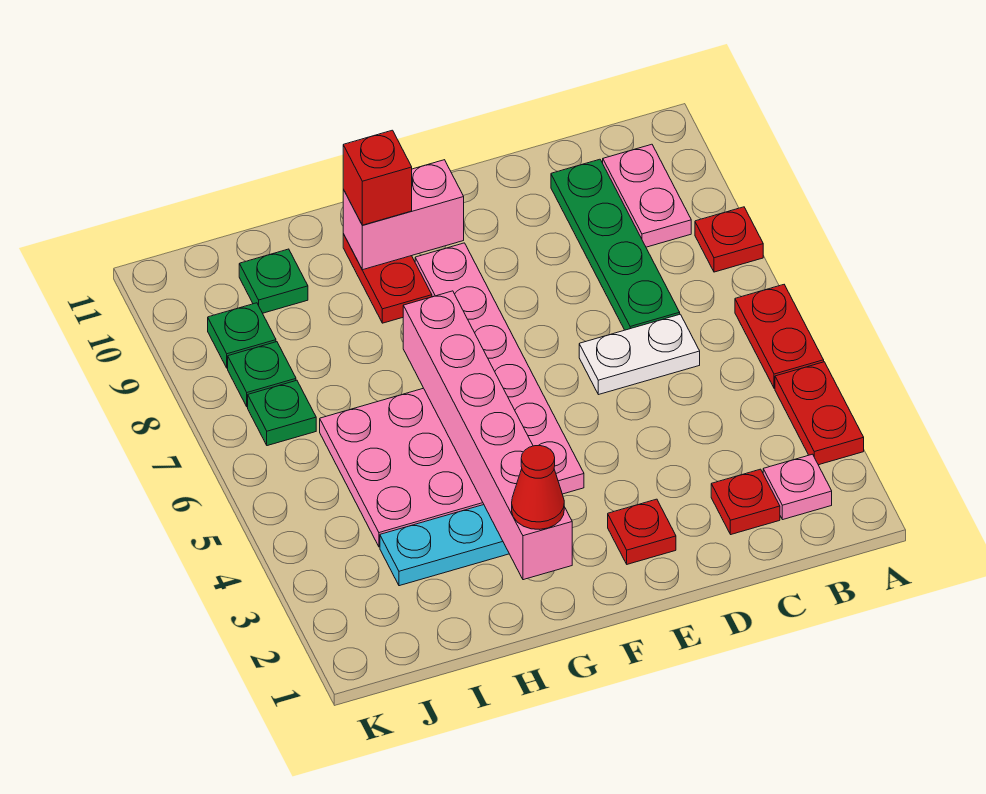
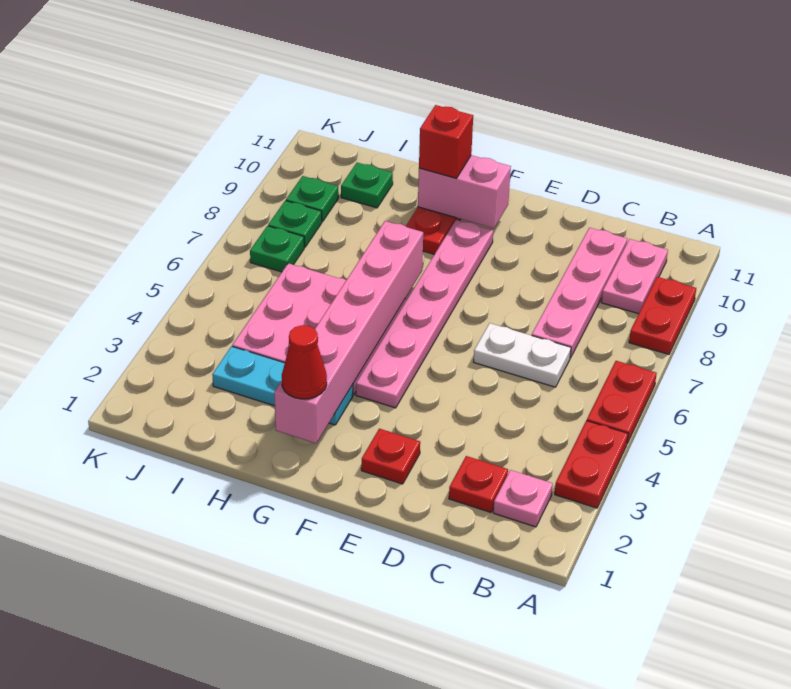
red 1x1 plate [695,207,763,272] -> red 1x2 plate [629,277,696,354]
green 1x4 plate [551,159,680,330] -> pink 1x4 plate [532,228,627,358]

